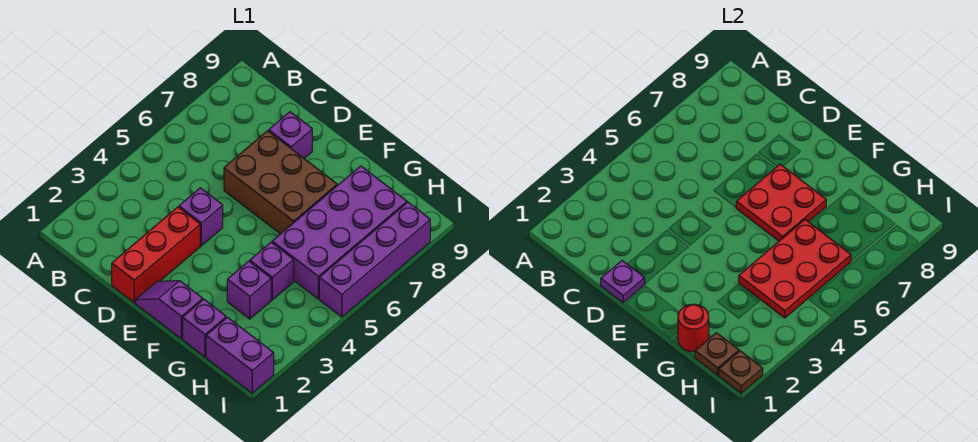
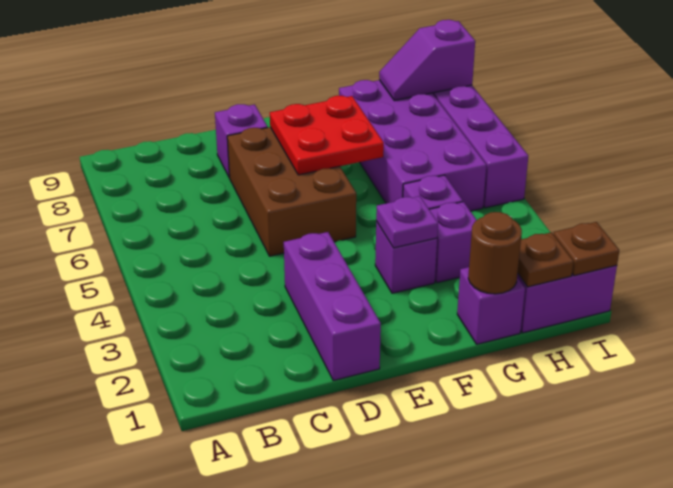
red 1x3 brick [112,207,200,303] -> purple 1x3 brick [284,232,381,381]
purple 1x1 plate [601,261,645,303] -> purple 1x1 plate moved to [376,196,438,248]
purple 1x1 brick [179,188,223,246] -> purple 1x1 brick moved to [375,221,437,293]
brown 2x3 brick [224,131,337,234] -> brown 2x3 brick turned to [227,127,356,256]
purple 1x2 slope [135,281,203,339] -> purple 1x2 slope moved to [379,20,475,101]
red 1x1 round brick [678,304,709,352] -> brown 1x1 round brick [468,212,522,294]
red 2x3 plate [739,220,851,318] -> none

